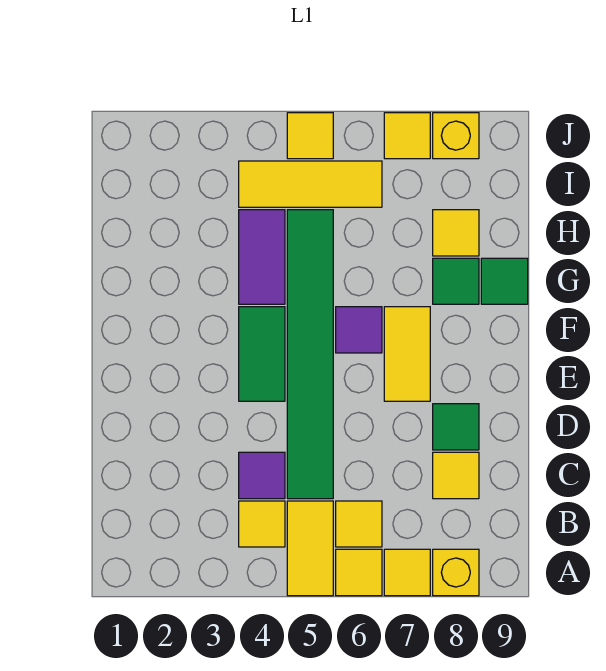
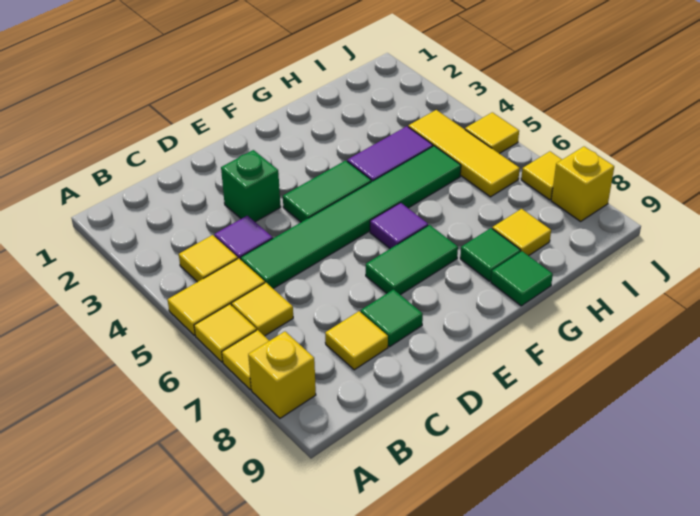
none -> green 1x1 brick [221,150,281,222]
yellow 1x2 tile [384,307,430,401] -> green 1x2 tile [366,225,458,295]

